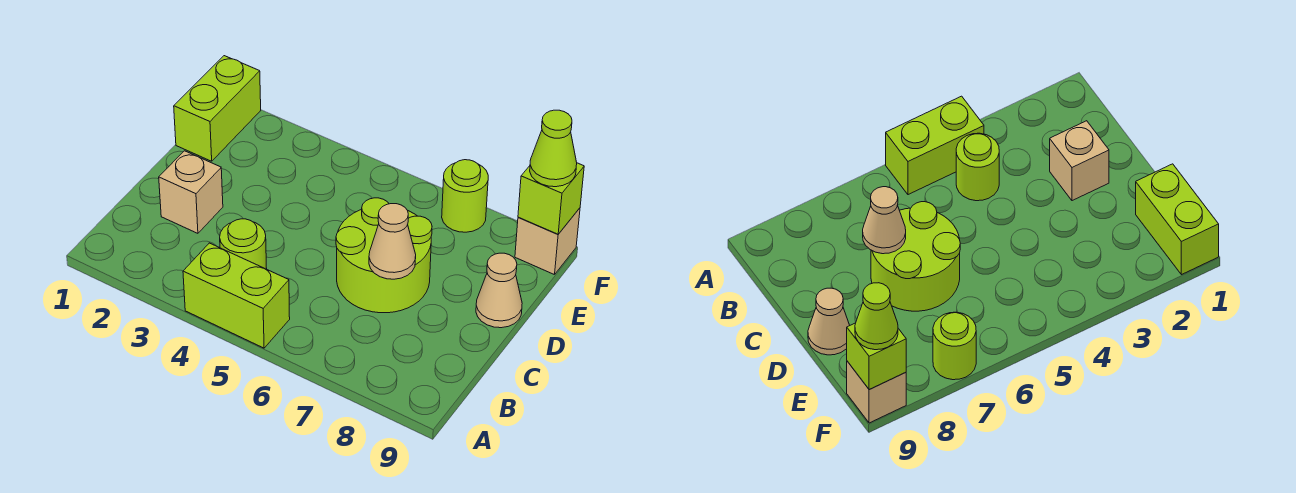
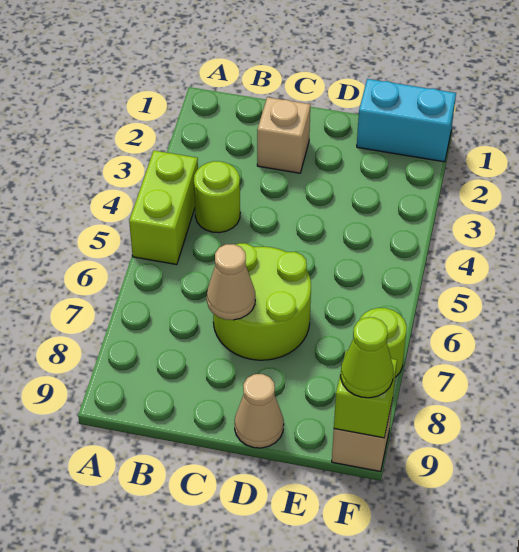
lime 1x2 brick [174,56,261,161] -> cyan 1x2 brick [357,79,456,162]

